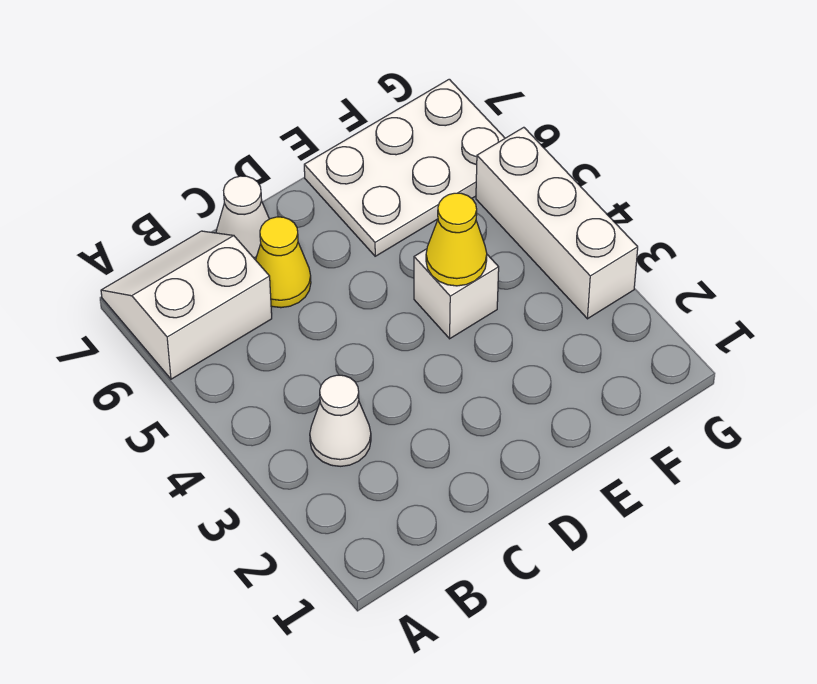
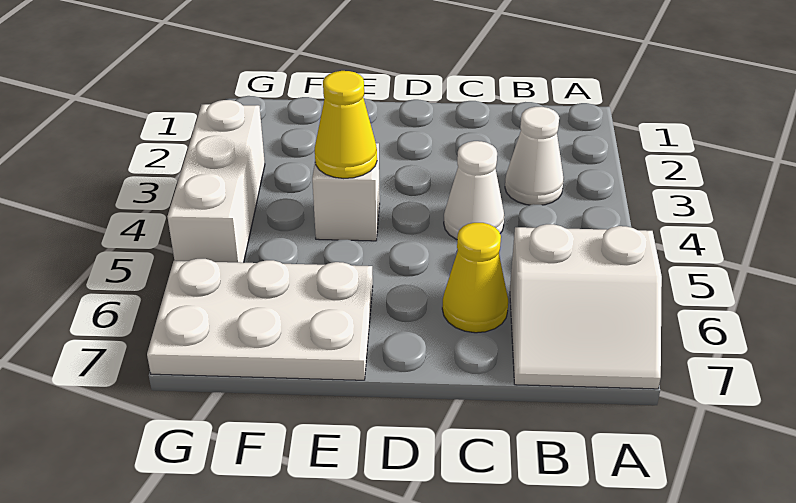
white 1x1 cone [216,176,269,260] -> white 1x1 cone moved to [444,141,504,239]

